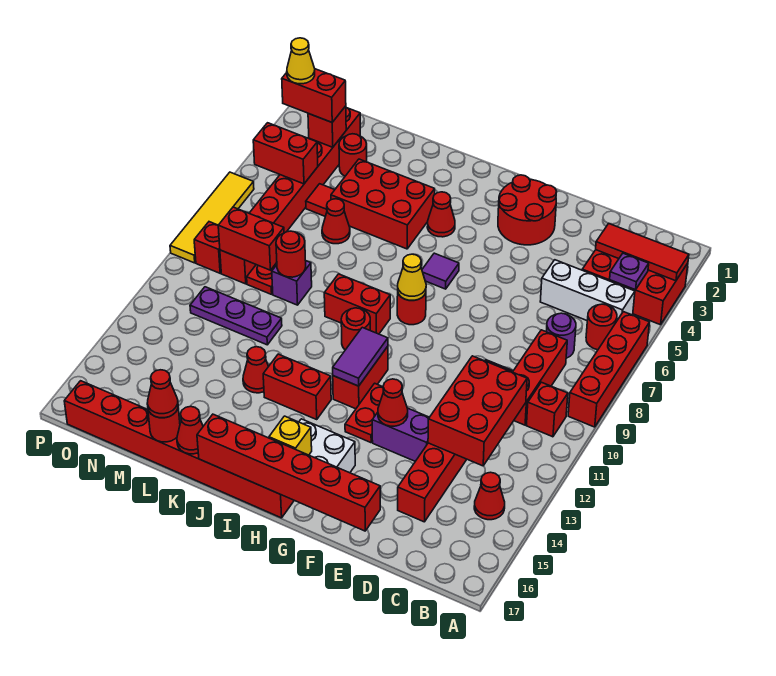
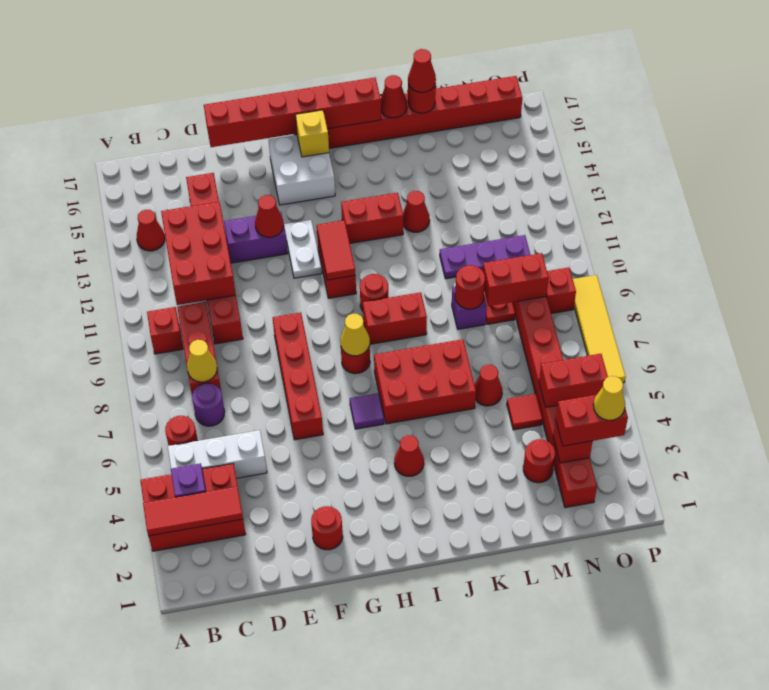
red 1x4 brick [568,312,650,427] -> red 1x4 brick moved to [273,313,323,440]
none -> yellow 1x1 cone [187,340,217,382]
red 2x2 round brick [498,175,557,245] -> red 1x1 round brick [311,506,343,550]
red 1x2 plate [345,383,383,443] -> white 1x2 plate [284,220,322,278]
purple 1x2 tile [333,327,388,386] -> red 1x2 tile [317,220,355,280]
red 2x3 brick [331,159,435,249] -> red 2x3 brick moved to [374,339,476,424]

